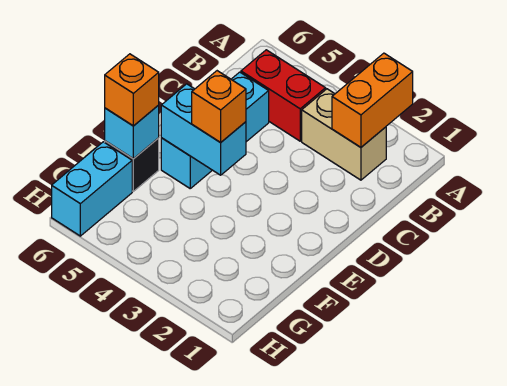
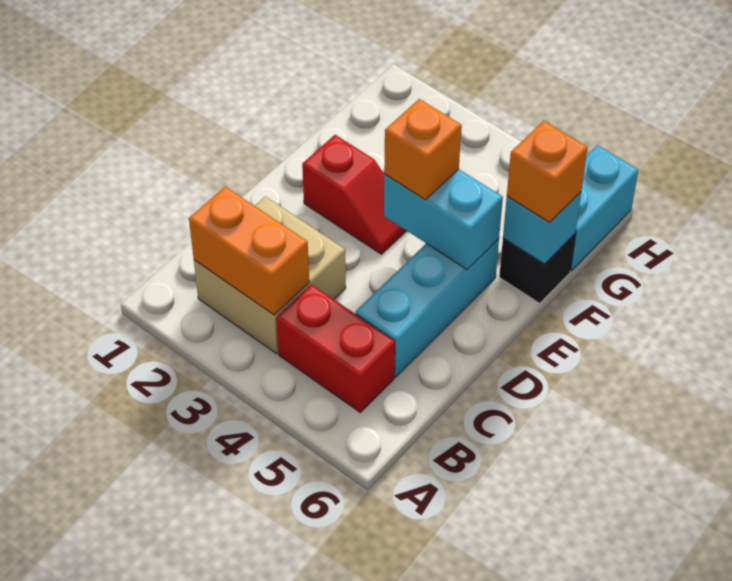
orange 1x2 brick [332,53,413,147] -> orange 1x2 brick turned to [189,187,309,315]
tan 1x2 brick [302,89,386,180] -> tan 2x2 brick [194,196,346,354]
none -> red 1x2 slope [302,135,406,254]

